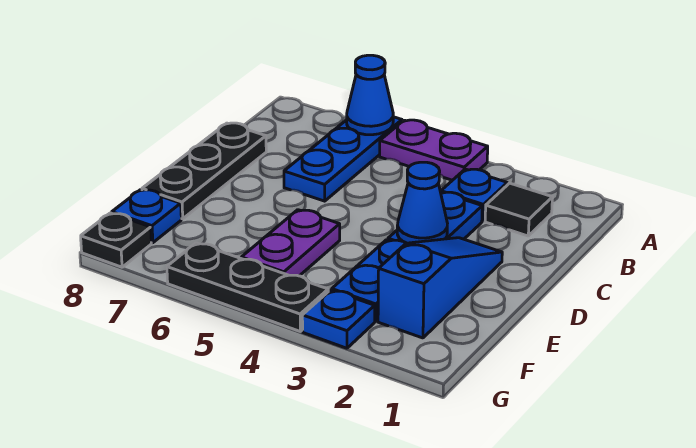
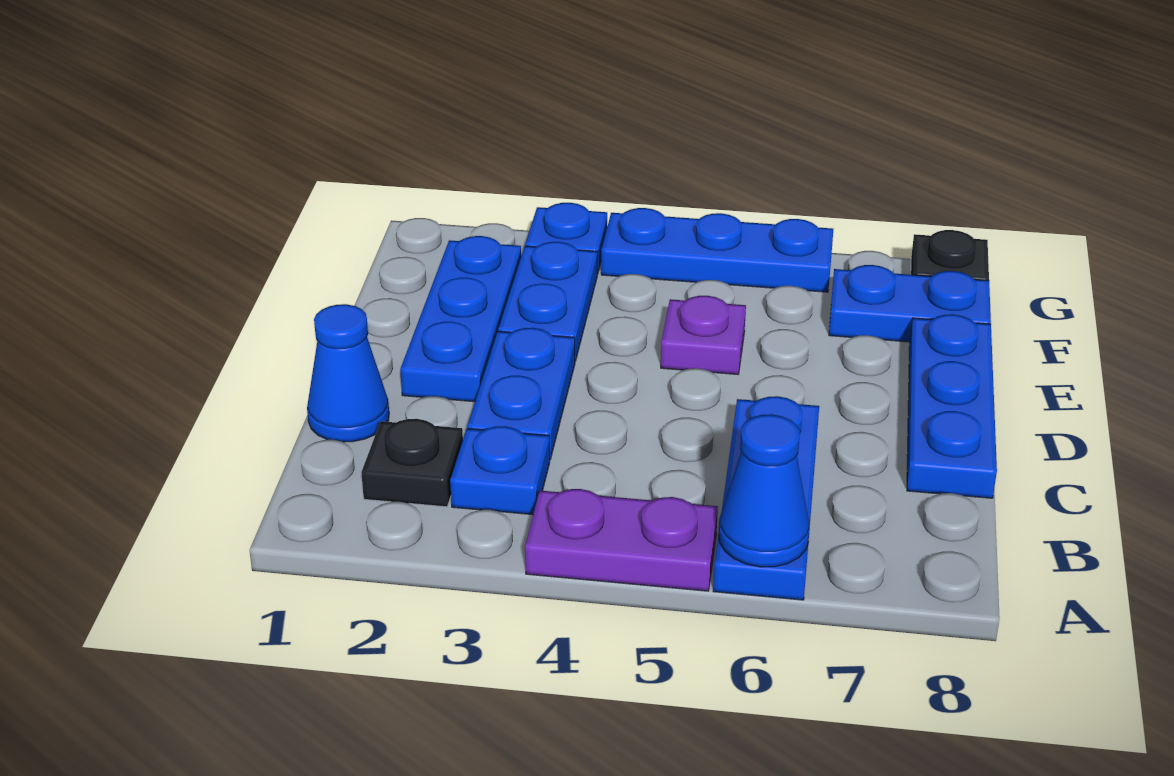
black 1x1 tile [485,183,553,236] -> black 1x1 plate [361,419,463,507]
black 1x3 plate [142,123,266,219] -> blue 1x3 plate [907,314,997,498]
blue 1x3 slope [378,238,502,338] -> blue 1x3 plate [400,236,521,402]
blue 1x1 cone [397,162,447,243] -> blue 1x1 cone moved to [307,304,389,442]
purple 1x2 plate [241,210,340,276] -> purple 1x1 plate [661,296,746,374]
blue 1x1 plate [112,190,181,243] -> blue 1x2 plate [829,265,991,342]
black 1x3 plate [167,243,328,331] -> blue 1x3 plate [601,208,833,292]

